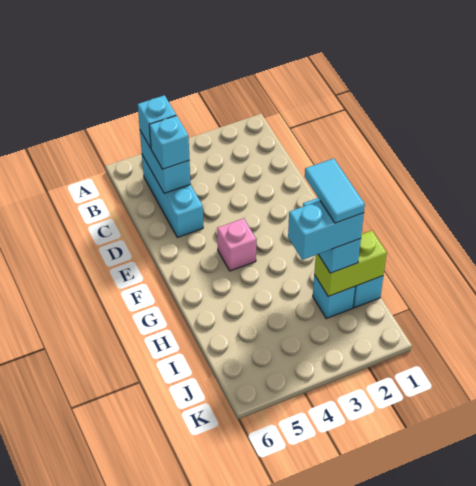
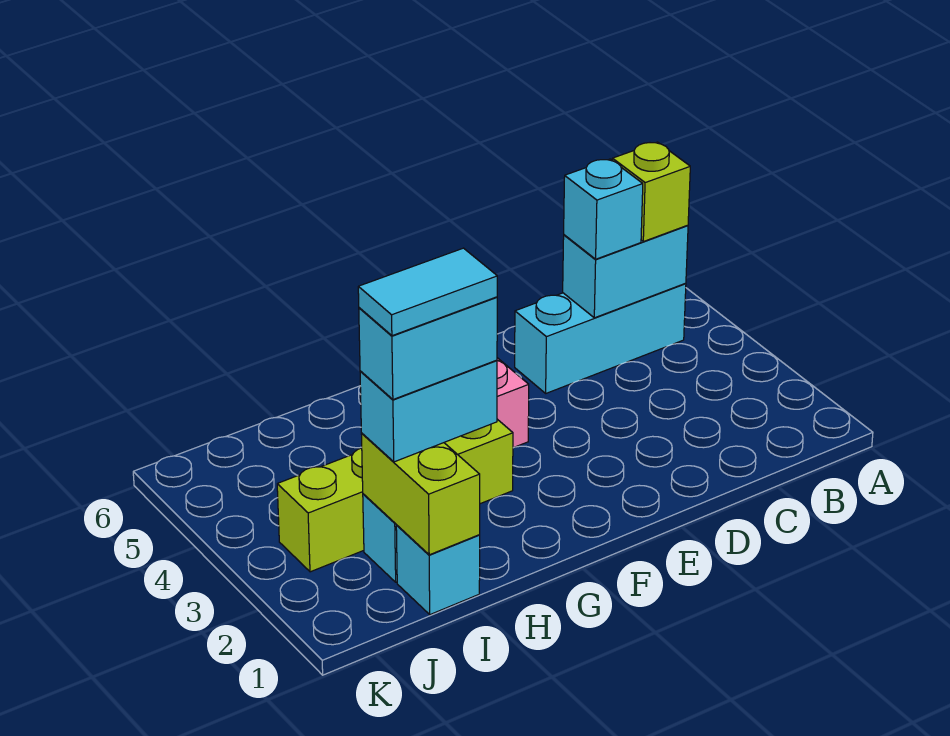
cyan 1x1 brick [138,95,176,148] -> lime 1x1 brick [612,142,690,242]
none -> lime 1x4 brick [277,419,513,572]
cyan 1x2 brick [288,201,364,260] -> cyan 1x2 brick turned to [359,297,497,399]

